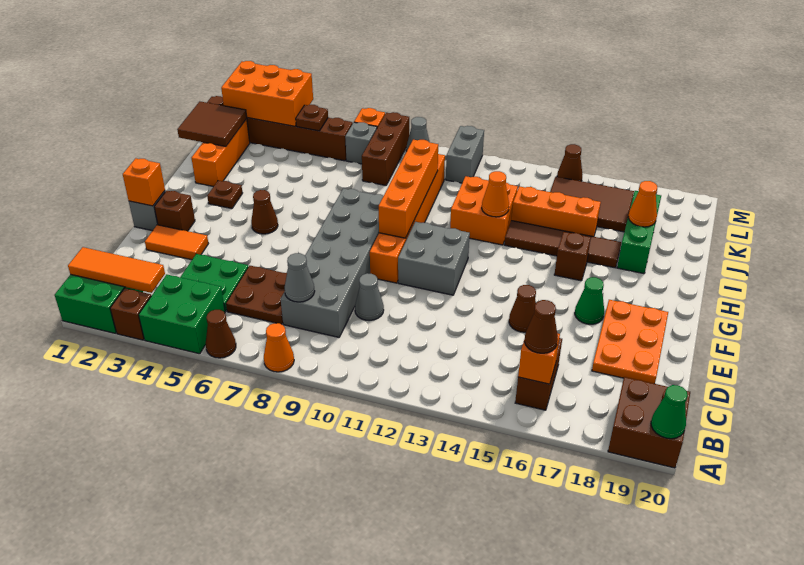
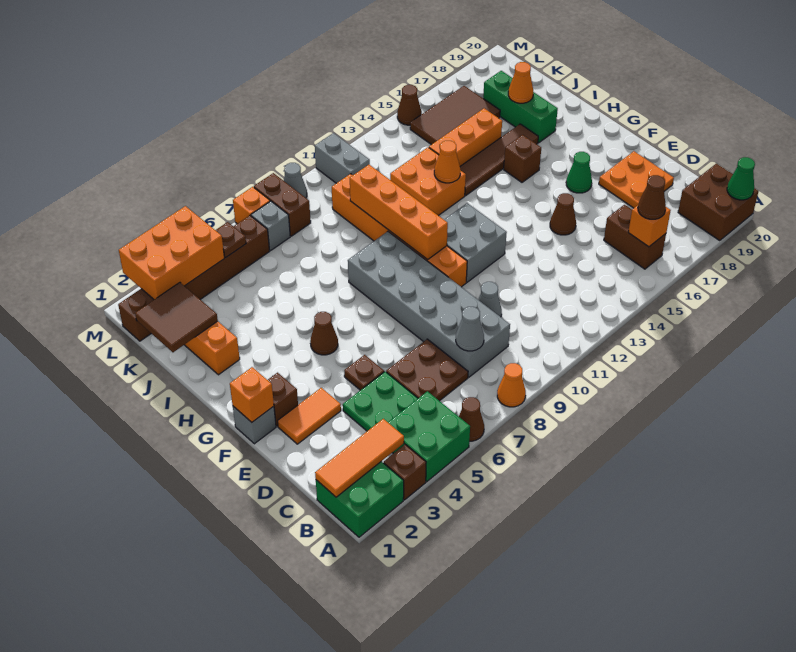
orange 2x3 plate [592,300,668,384] -> orange 2x2 plate [599,151,674,208]
brown 1x1 plate [207,181,242,209] -> brown 1x1 plate moved to [344,355,384,390]
brown 1x3 brick [362,112,409,185] -> brown 1x2 brick [254,173,311,236]

